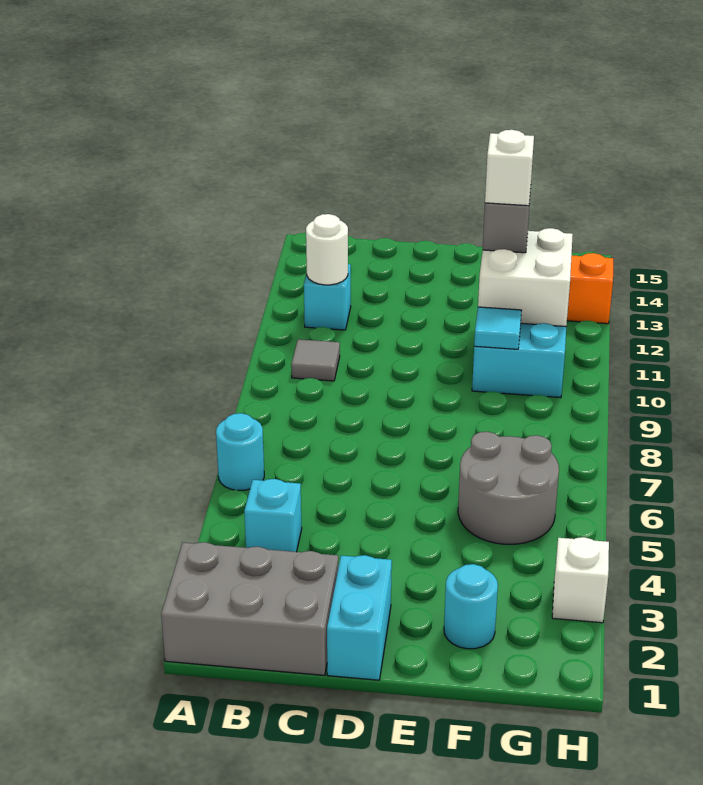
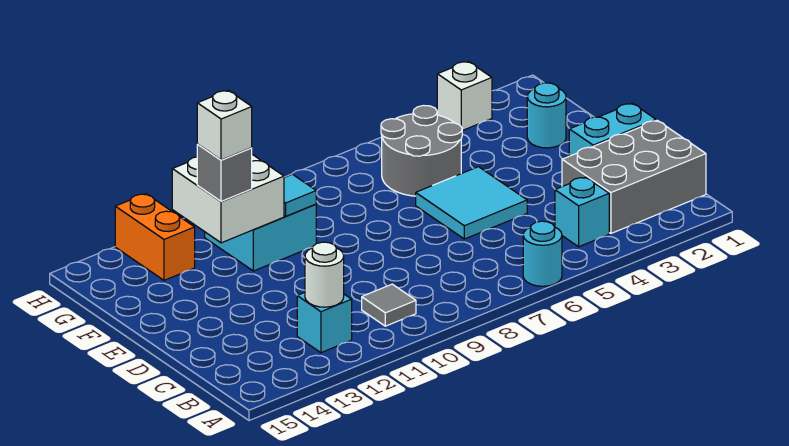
grey 2x3 brick [161,542,338,675] -> grey 2x3 brick turned to [562,120,706,233]
none -> cyan 2x2 tile [416,167,527,239]

